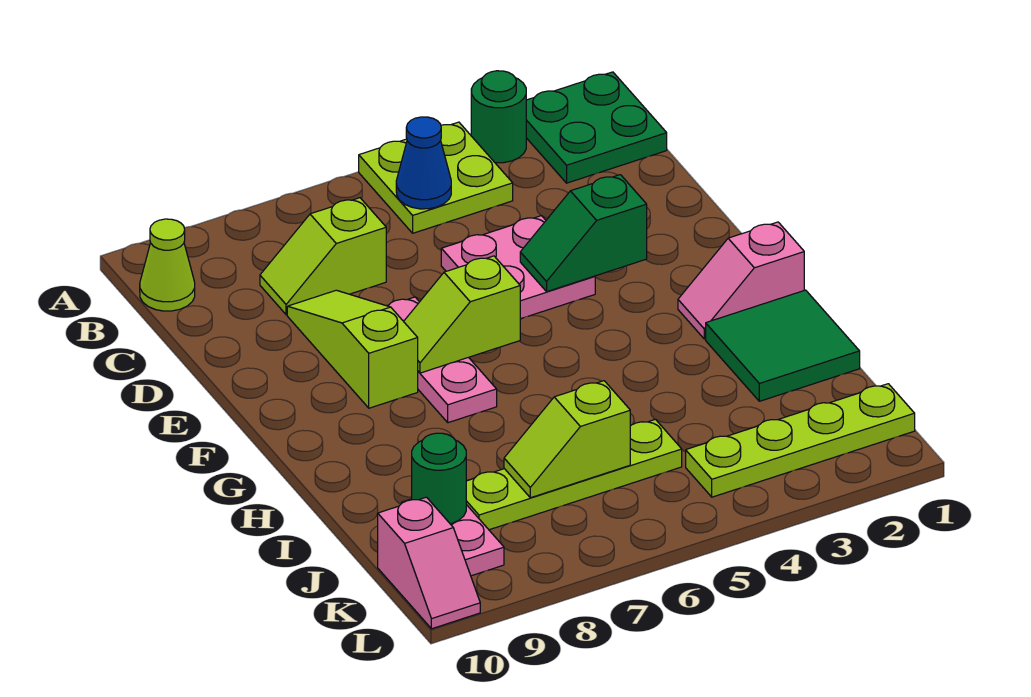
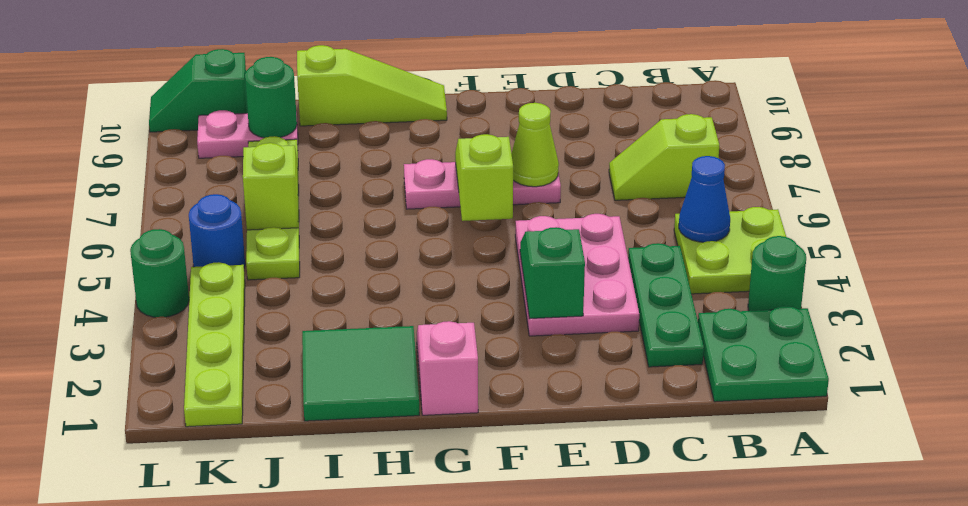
lime 1x1 cone [140,219,195,311] -> lime 1x1 cone moved to [511,103,559,187]
none -> green 1x3 plate [628,243,704,367]
lime 1x2 slope [260,198,386,315] -> lime 1x2 slope turned to [609,114,719,200]
pink 2x2 plate [441,216,595,319] -> pink 2x3 plate [515,214,639,336]
lime 1x3 slope [287,290,418,408] -> lime 1x3 slope moved to [297,45,447,126]
none -> blue 1x1 round brick [189,194,245,267]
pink 1x2 slope [378,497,480,629] -> green 1x2 slope [149,49,248,132]
none -> green 1x1 round brick [130,229,189,317]

